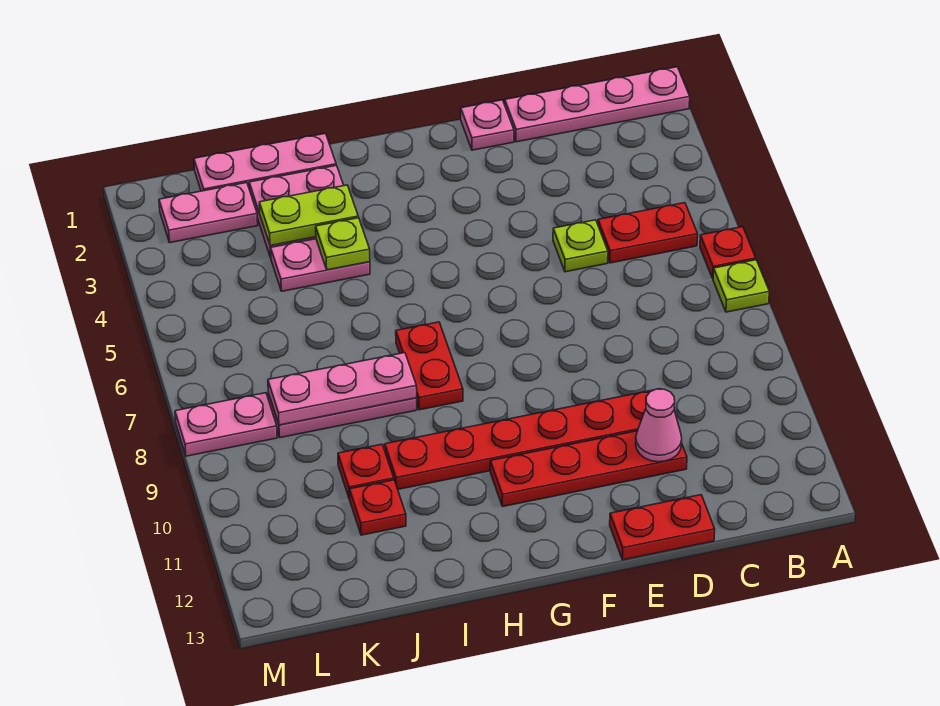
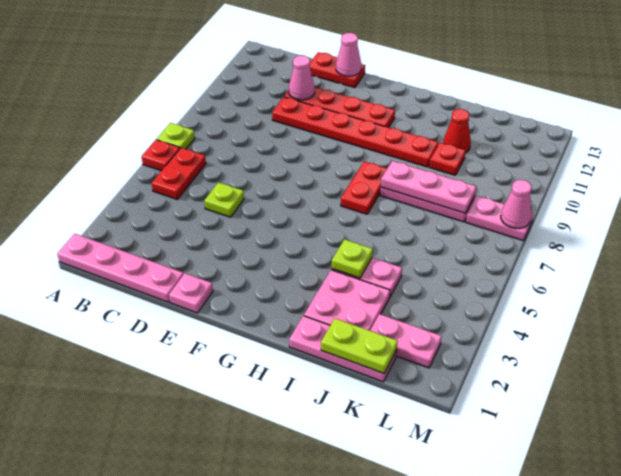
red 1x2 plate [598,203,698,263] -> red 1x2 plate turned to [152,148,206,199]
none -> pink 1x1 cone [336,33,361,76]
lime 1x2 plate [259,185,358,245] -> lime 1x2 plate moved to [321,318,398,373]
red 1x1 plate [350,480,406,535] -> red 1x1 cone [443,109,471,153]
none -> pink 1x1 cone [501,180,532,228]

